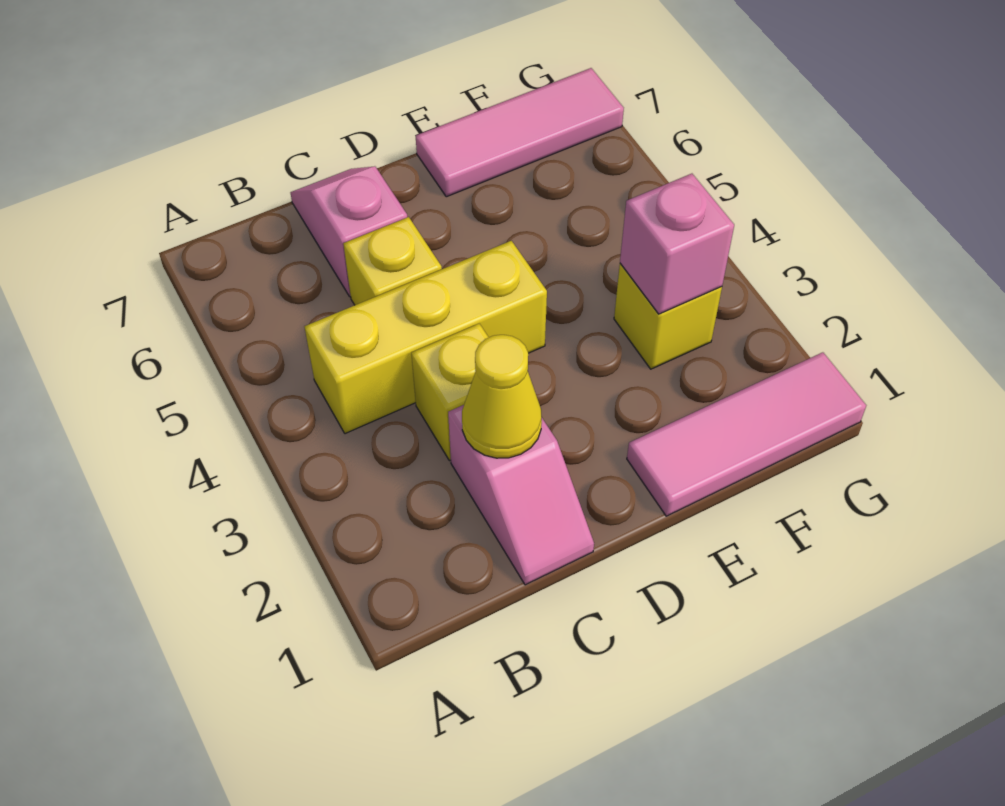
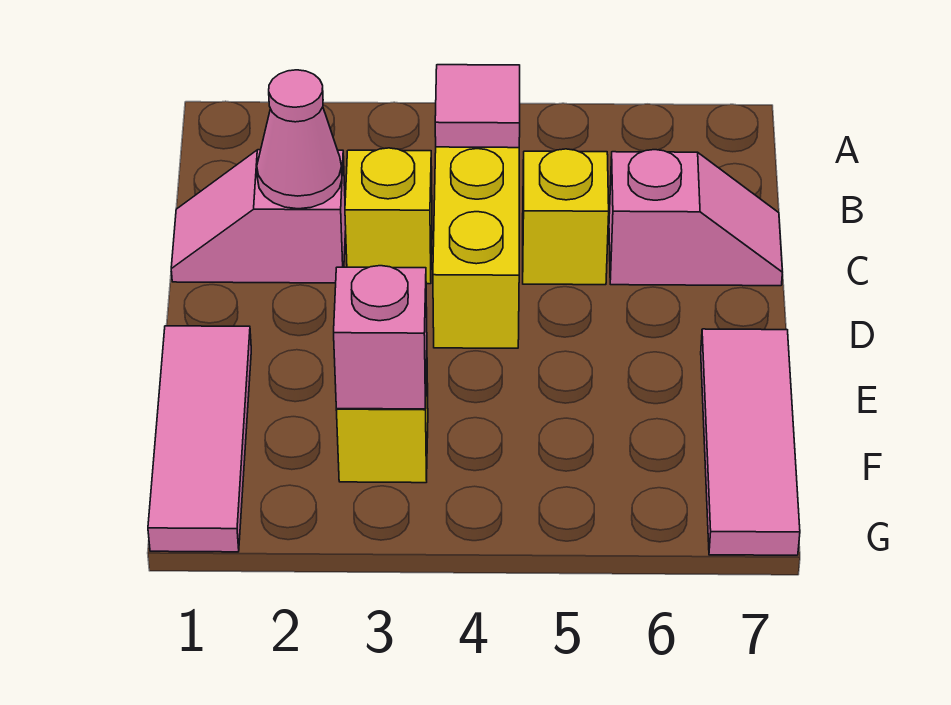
none -> pink 1x1 tile [435,65,520,148]
yellow 1x1 cone [462,335,542,458] -> pink 1x1 cone [257,70,342,209]

